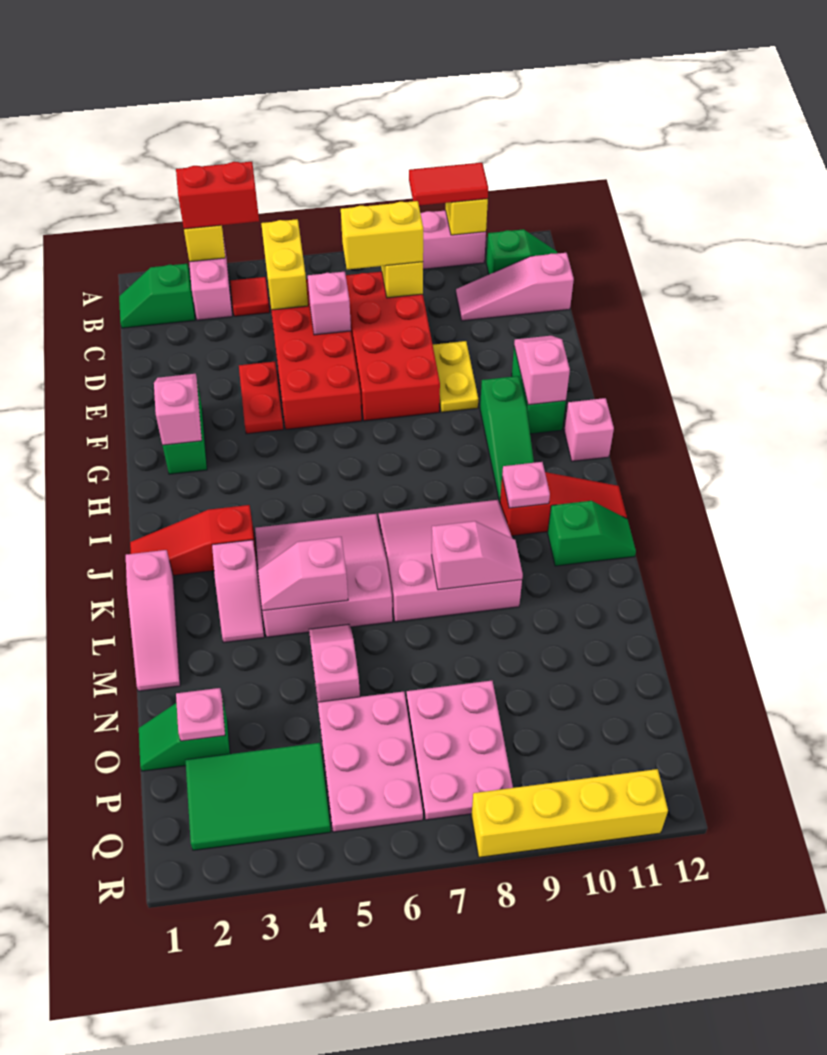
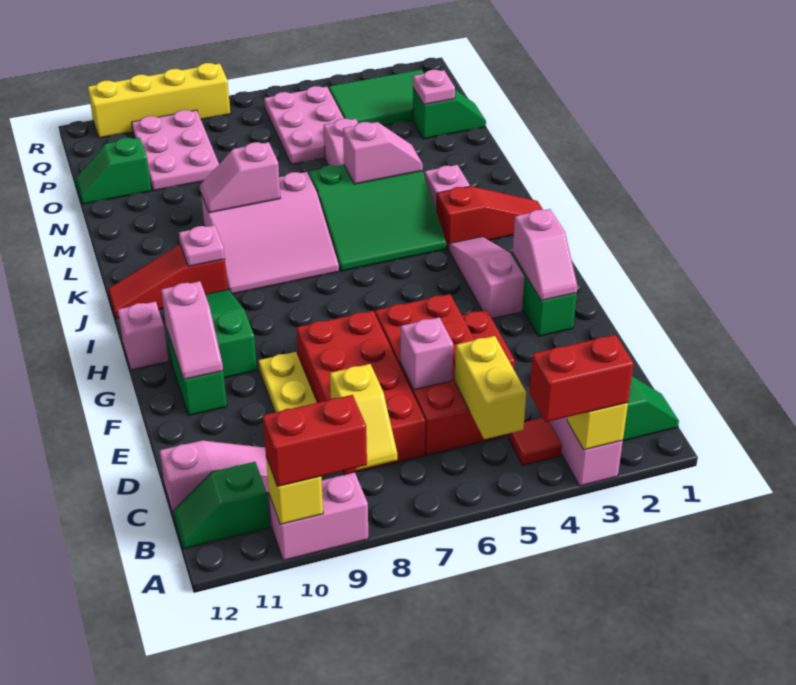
red 1x2 tile [409,163,488,205] -> red 1x2 brick [263,395,367,486]
yellow 1x2 brick [341,201,423,269] -> none
pink 3x3 slope [255,514,393,637] -> green 3x3 slope [309,165,446,271]
pink 1x3 slope [126,550,180,691] -> pink 1x3 slope moved to [449,237,524,318]
green 1x2 slope [548,501,636,566] -> green 1x2 slope moved to [75,138,151,204]
pink 2x3 plate [407,681,513,820] -> pink 2x3 plate moved to [131,110,219,191]

